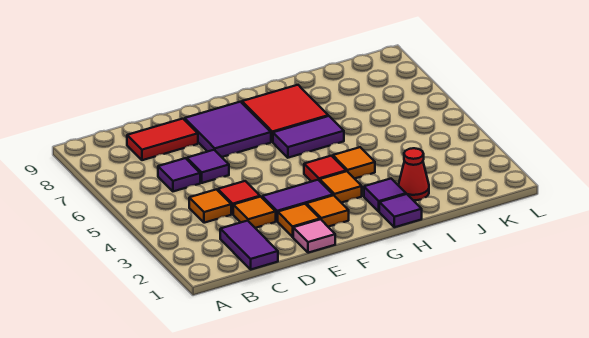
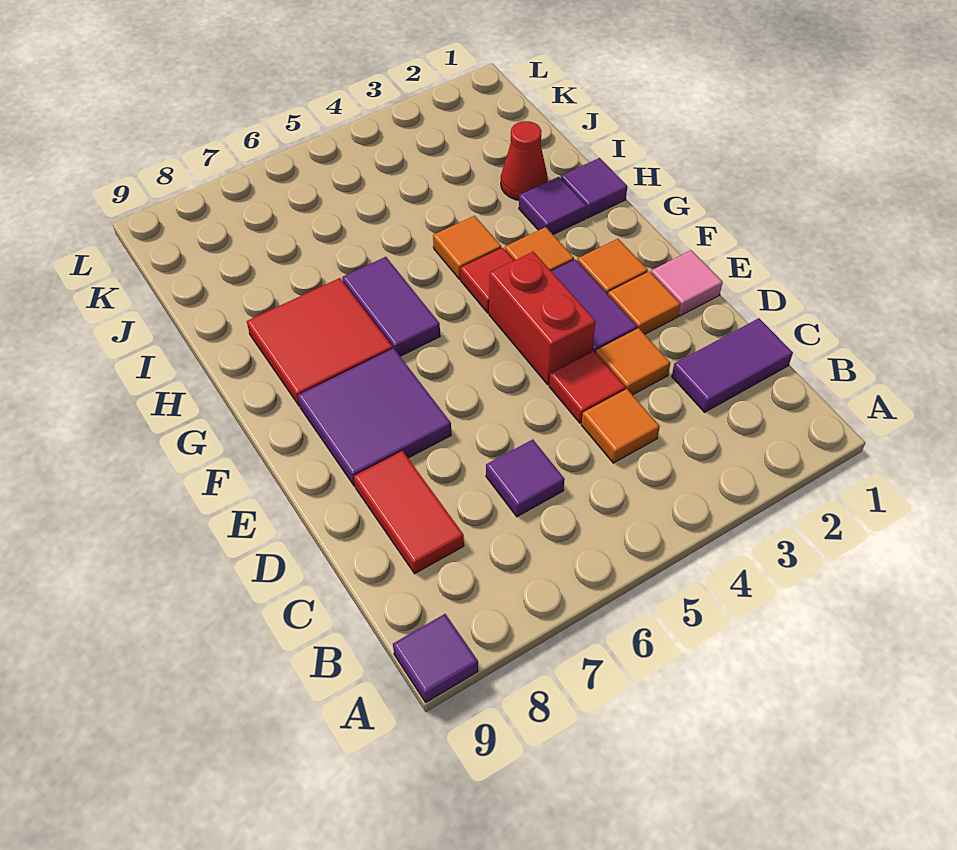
purple 1x1 tile [187,150,229,183] -> purple 1x1 tile moved to [393,614,478,702]
none -> red 1x2 brick [489,252,596,385]

